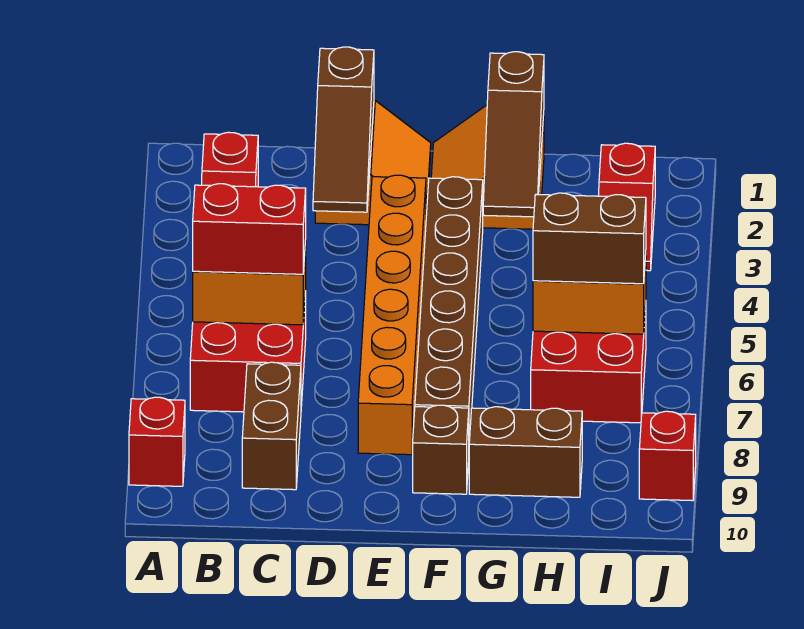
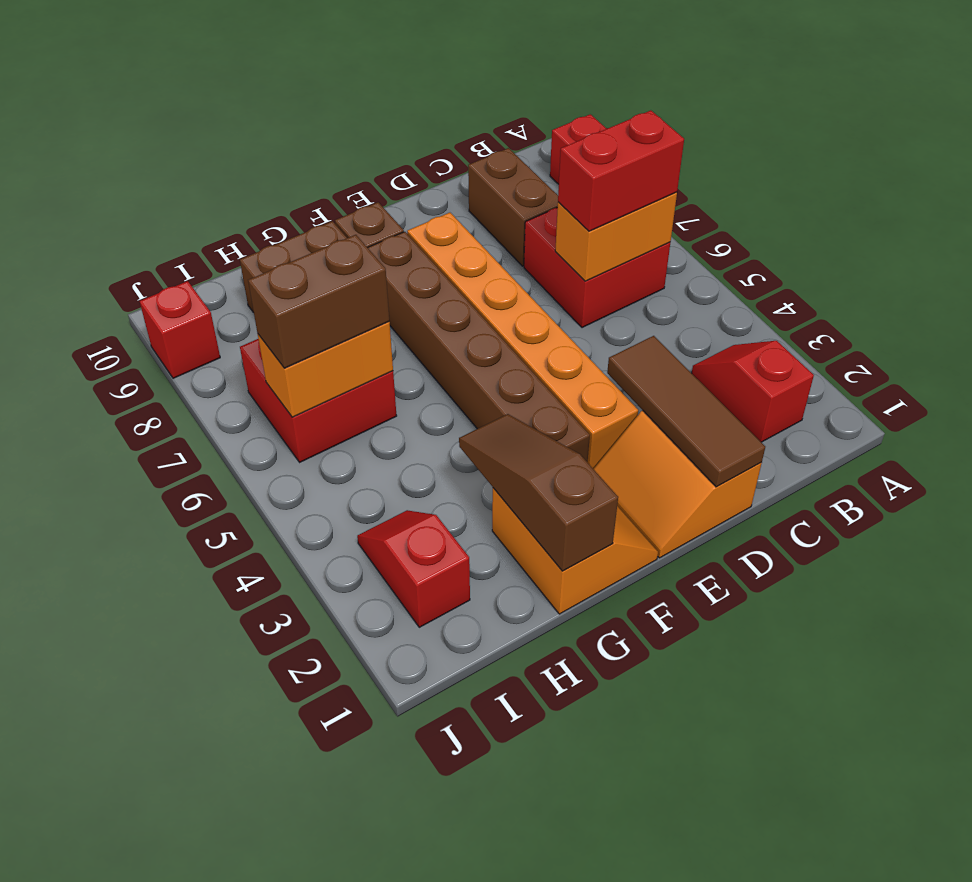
brown 1x3 slope [313,47,374,212] -> brown 1x3 tile [607,336,765,487]

